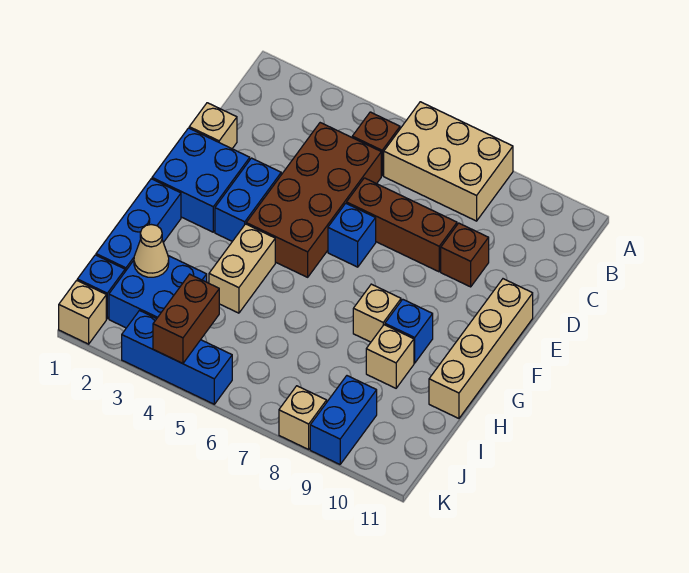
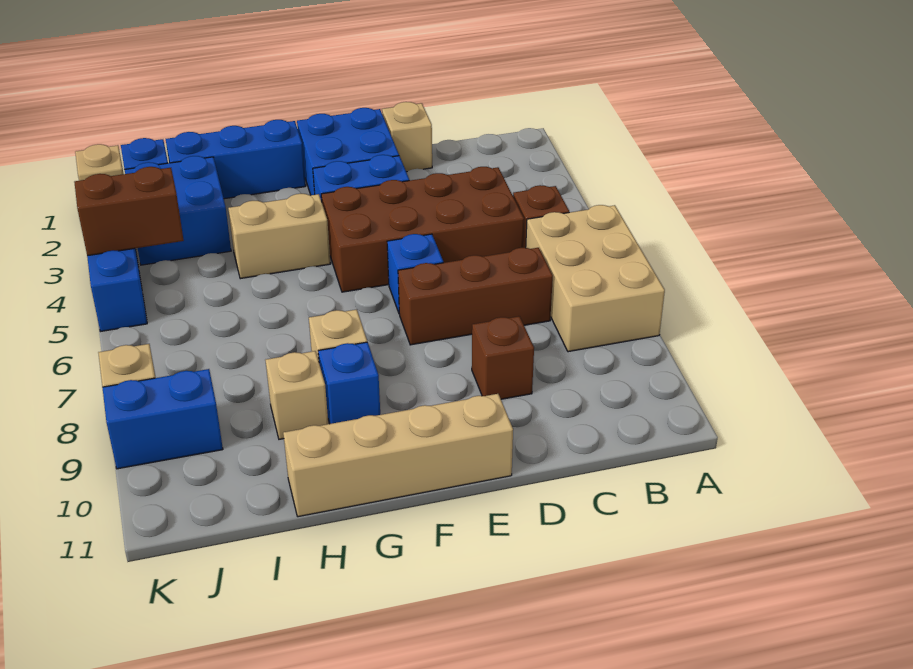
brown 1x3 brick [347,178,457,272] -> brown 1x3 brick turned to [398,248,553,345]
tan 1x1 cone [134,225,169,277] -> none

